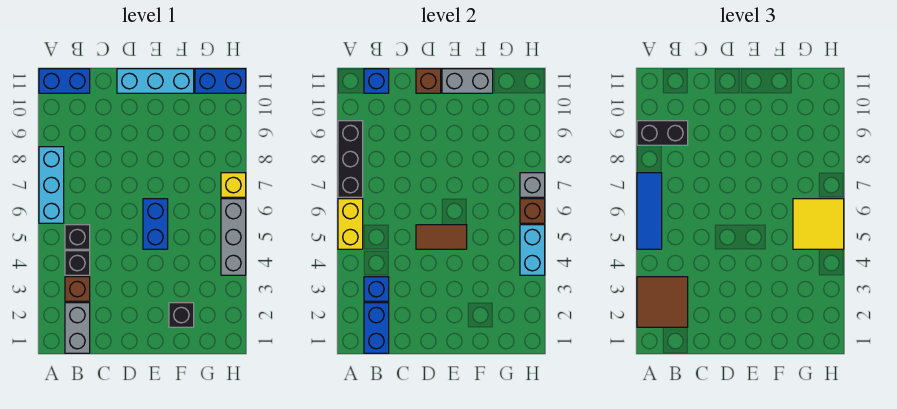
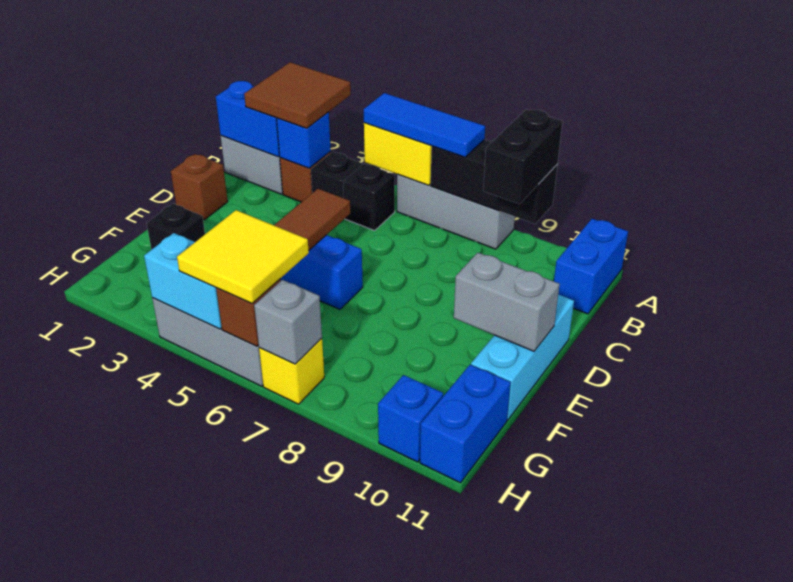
cyan 1x3 brick [39,147,64,223] -> grey 1x3 brick [397,174,515,249]
blue 1x1 brick [364,69,389,93] -> blue 1x1 brick moved to [378,375,443,462]
brown 1x1 brick [416,69,441,93] -> brown 1x1 brick moved to [171,154,228,220]
grey 1x2 brick [442,69,493,93] -> grey 1x2 brick turned to [454,253,560,351]

